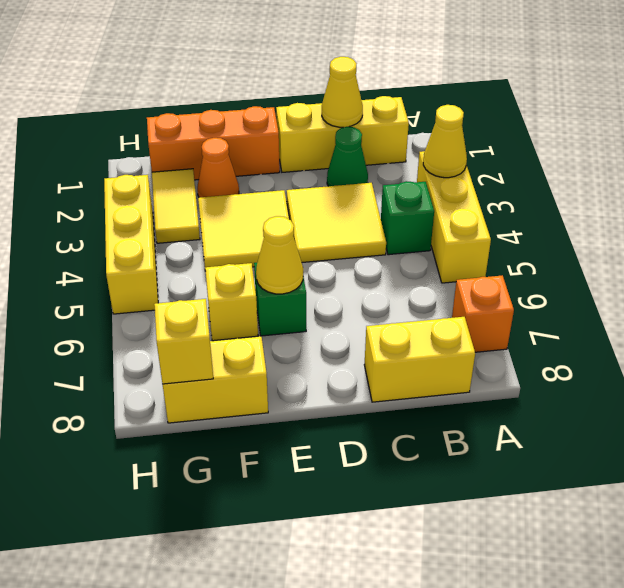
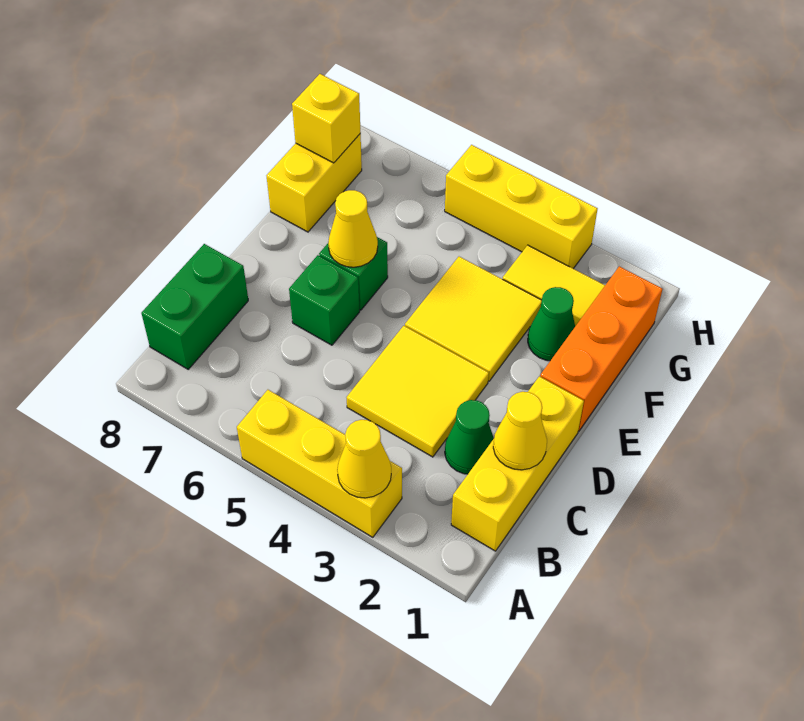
orange 1x1 brick [452,275,514,352] -> none
green 1x1 brick [381,181,434,255] -> green 1x1 brick moved to [289,255,360,345]
yellow 1x2 brick [364,317,475,402] -> green 1x2 brick [141,244,248,369]
orange 1x1 cone [197,138,239,198] -> green 1x1 cone [528,287,575,361]
yellow 1x1 brick [205,263,258,341] -> none

